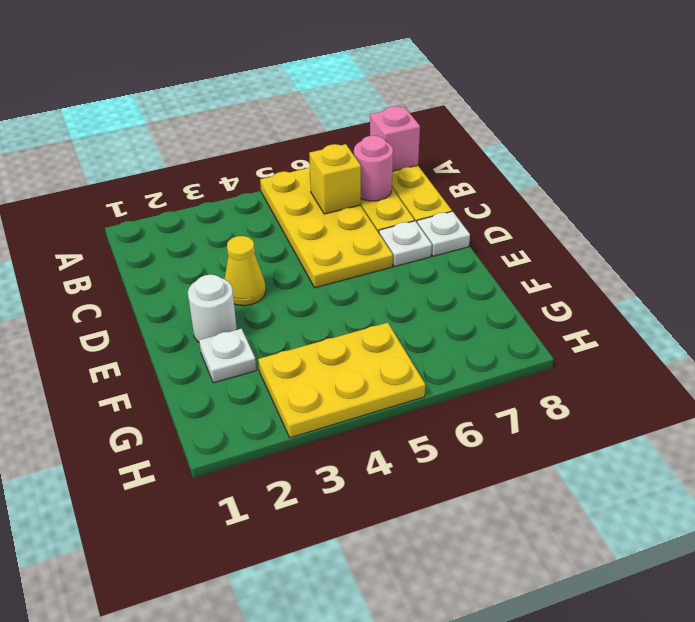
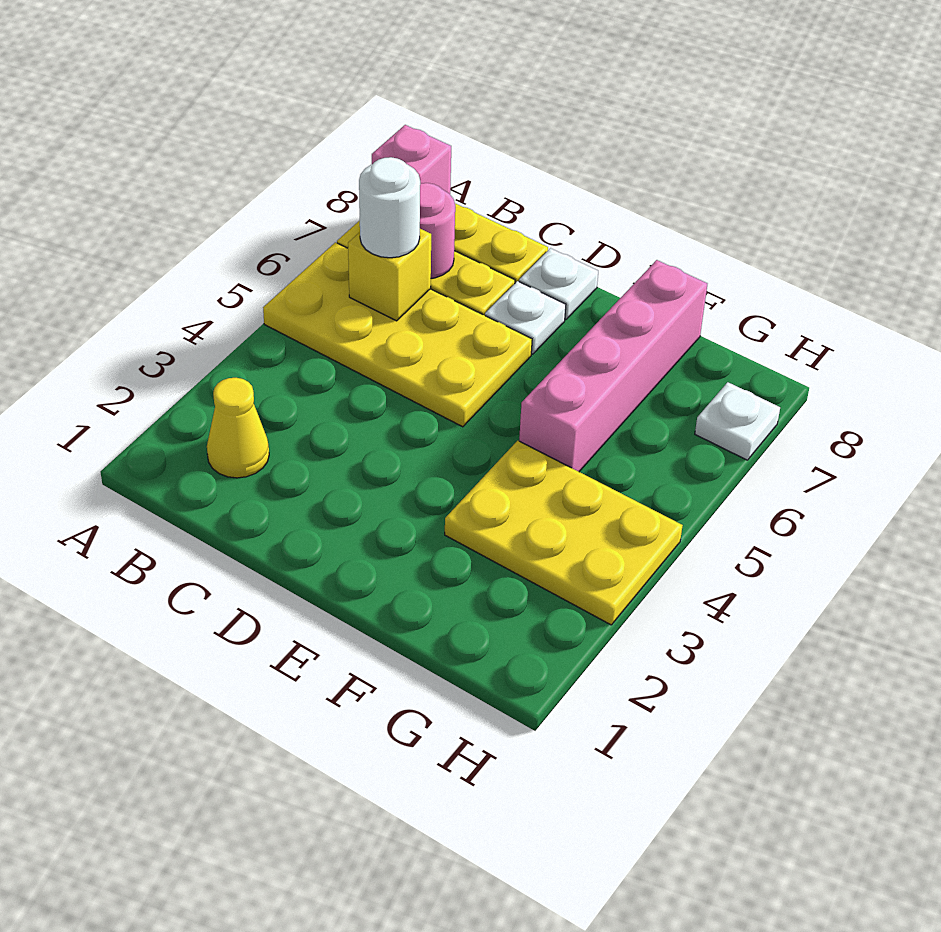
yellow 1x1 cone [225,236,266,306] -> yellow 1x1 cone moved to [207,378,269,478]
white 1x1 round brick [188,275,237,342] -> white 1x1 round brick moved to [359,157,420,258]
white 1x1 plate [199,329,256,383] -> white 1x1 plate moved to [695,382,780,460]
none -> pink 1x4 brick [519,260,707,472]
yellow 2x3 plate [258,323,425,438] -> yellow 2x3 plate turned to [445,441,683,625]

